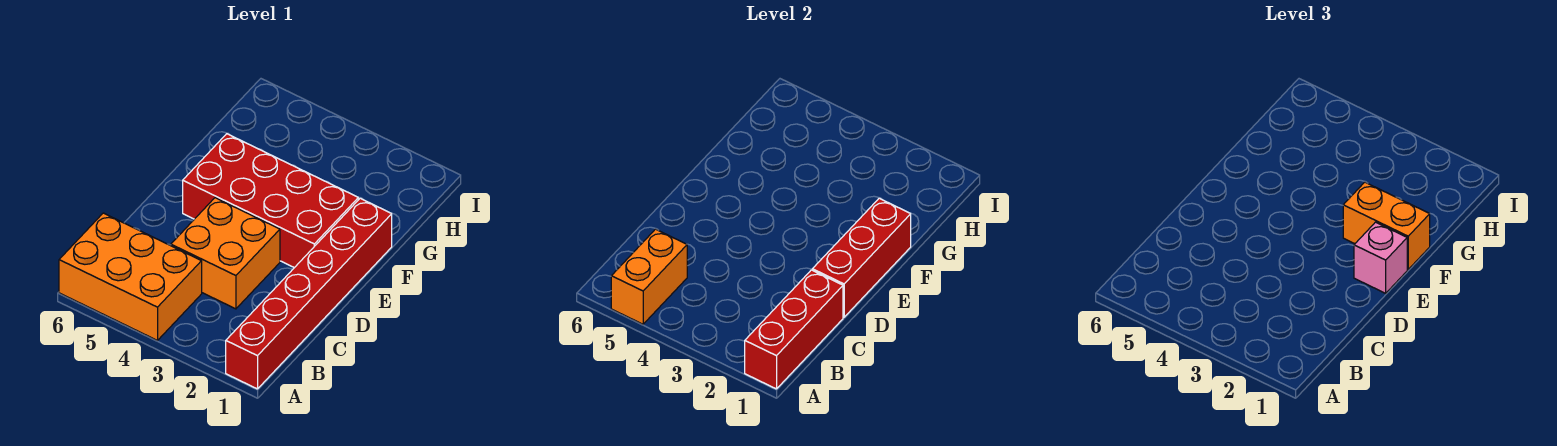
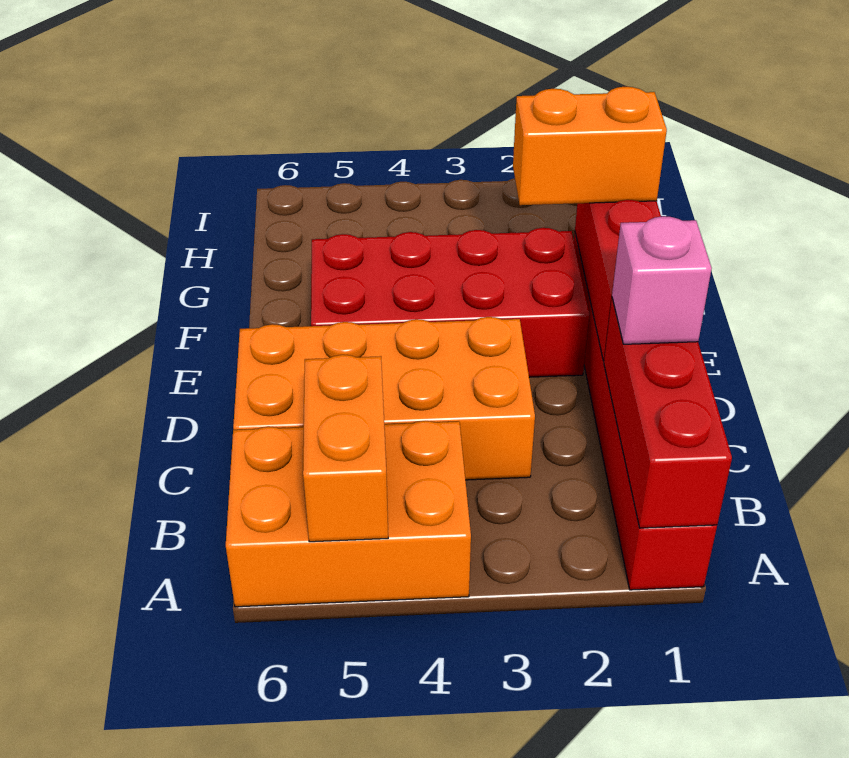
orange 2x2 brick [171,198,280,309] -> orange 2x4 brick [233,317,535,480]
pink 1x1 brick [1354,222,1407,293] -> pink 1x1 brick moved to [612,216,712,344]

